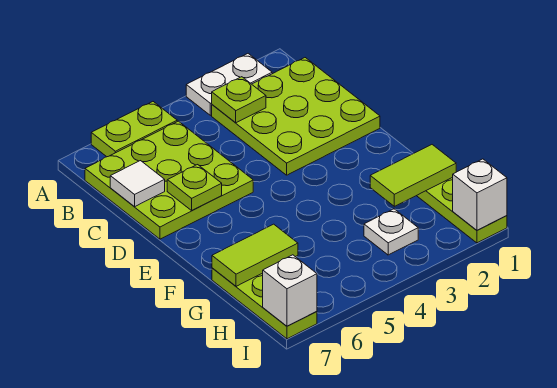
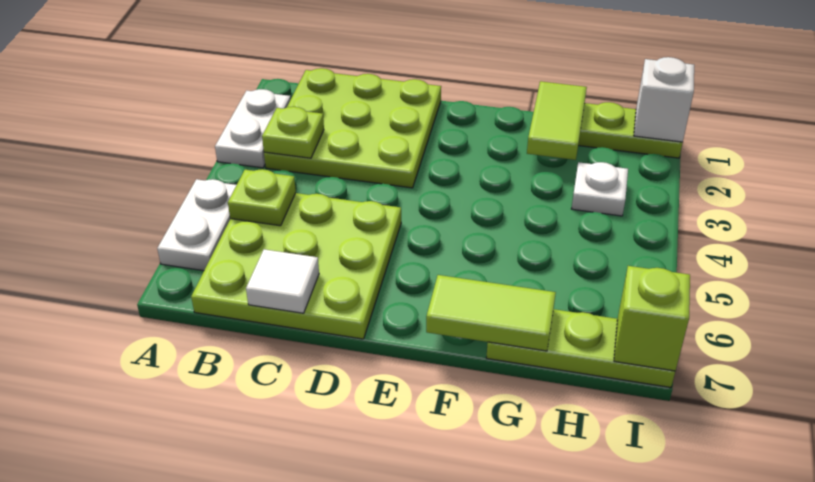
lime 1x2 plate [91,102,177,157] -> white 1x2 plate [157,179,236,271]
lime 1x1 plate [167,165,222,210] -> lime 1x1 plate moved to [228,169,296,226]
lime 1x2 tile [212,224,298,286] -> lime 1x2 tile turned to [426,275,556,351]
white 1x1 brick [263,255,317,326] -> lime 1x1 brick [614,266,690,371]

